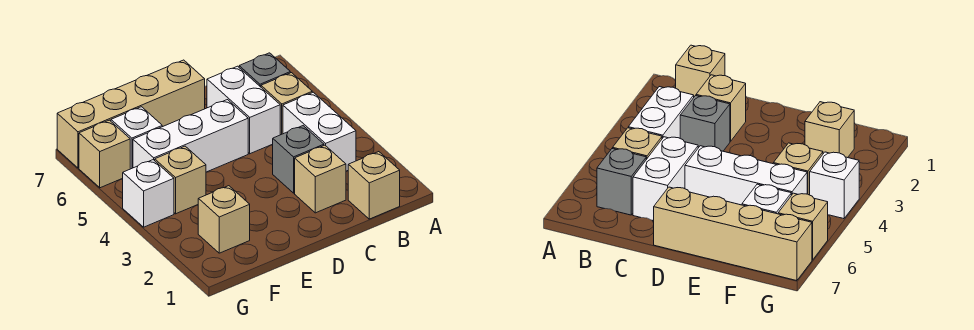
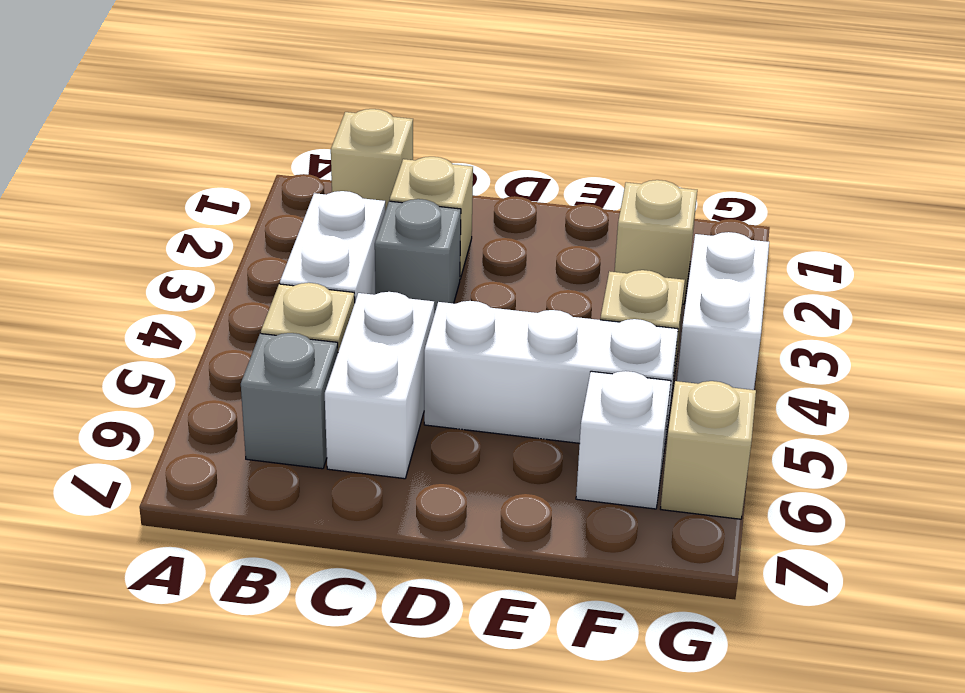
tan 1x4 brick [57,60,205,168] -> none
white 1x1 brick [123,160,174,227] -> white 1x2 brick [677,232,769,390]

